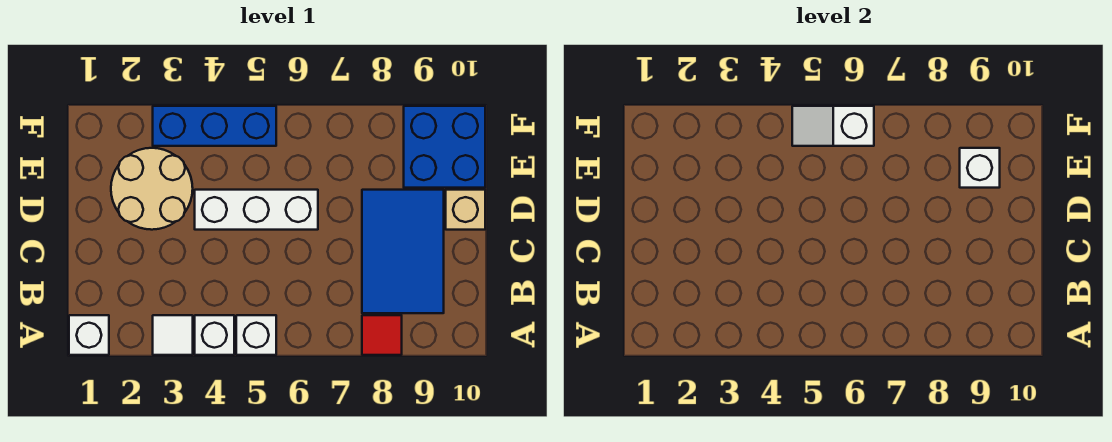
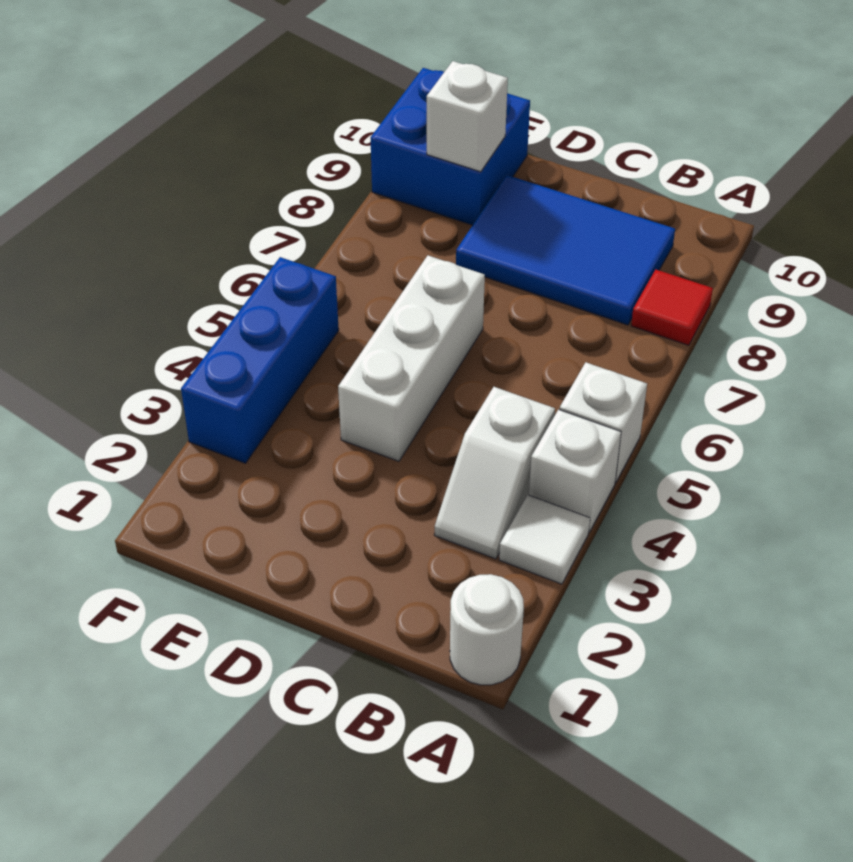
white 1x1 brick [69,315,109,355] -> white 1x1 round brick [450,574,524,685]
tan 2x2 round brick [111,148,193,230] -> none
tan 1x1 brick [446,190,485,230] -> none
white 1x2 slope [792,106,874,146] -> white 1x2 slope moved to [434,387,555,559]

